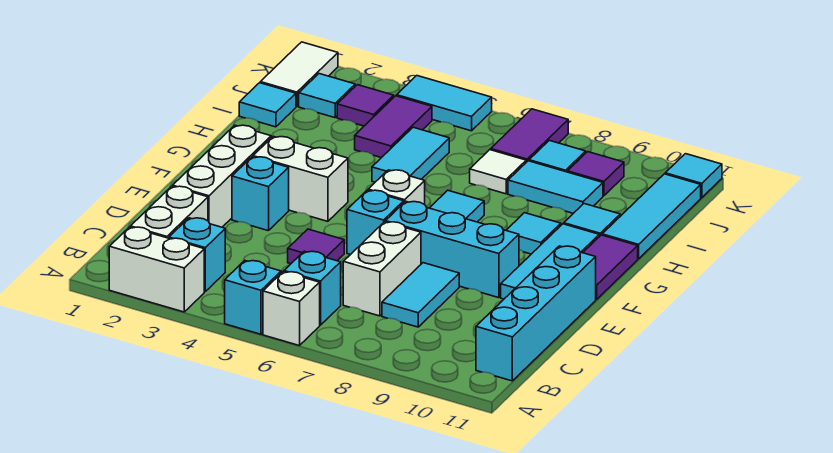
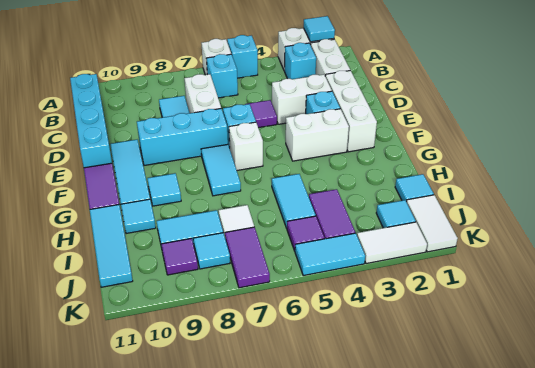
none -> white 1x2 brick [272,75,332,124]
purple 1x1 tile [337,85,394,126] -> purple 1x1 tile moved to [287,216,325,251]
none -> white 1x2 tile [357,222,427,264]
cyan 1x1 tile [665,154,722,198] -> cyan 1x1 tile moved to [304,16,335,42]

